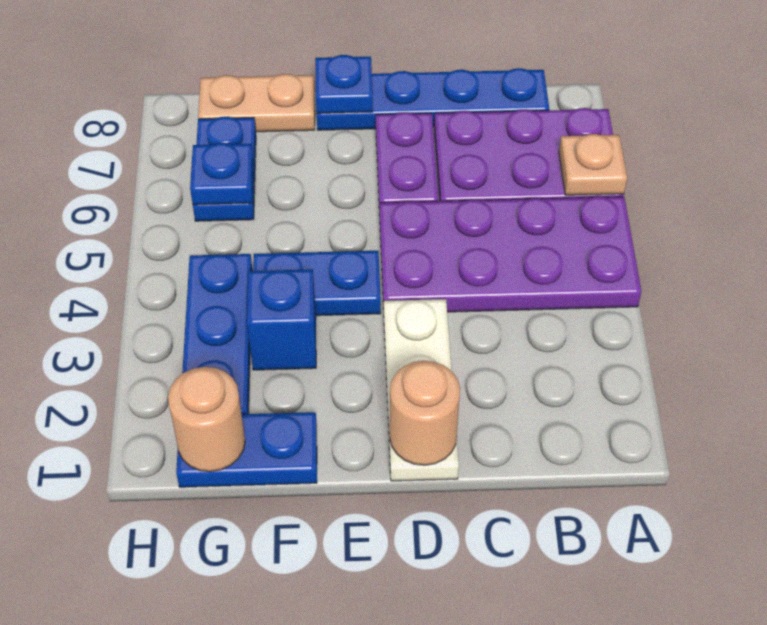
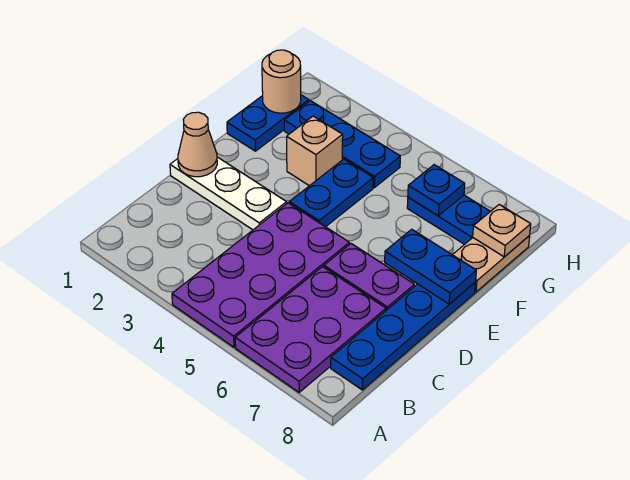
tan 1x1 plate [559,134,627,195] -> tan 1x1 plate moved to [473,205,531,257]
tan 1x1 round brick [390,361,460,465] -> tan 1x1 cone [178,112,217,177]
blue 1x1 plate [315,55,373,113] -> blue 1x2 plate [385,229,476,304]
blue 1x1 brick [247,269,316,370] -> tan 1x1 brick [287,116,343,186]

